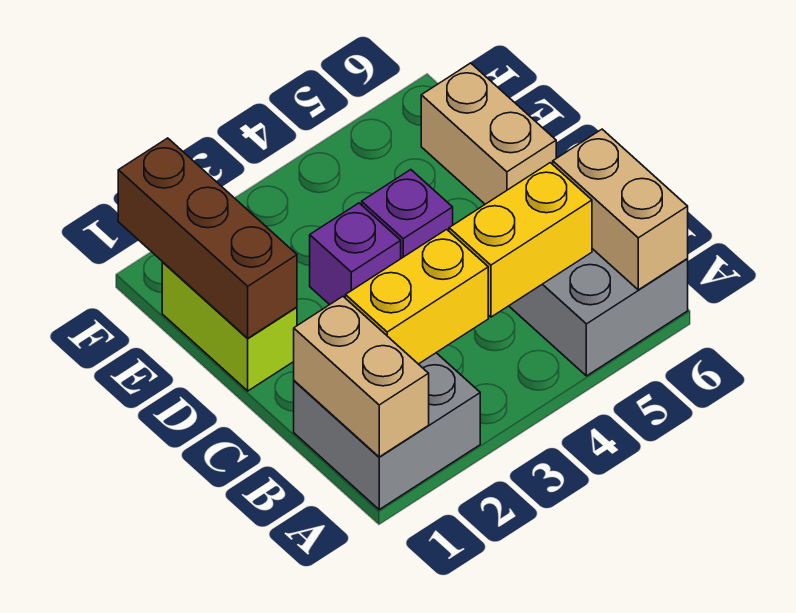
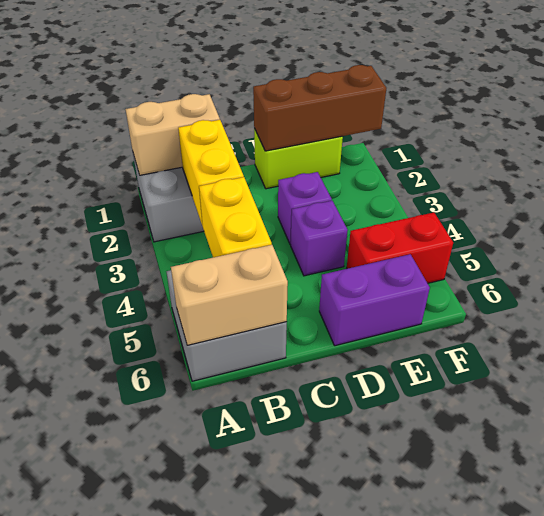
tan 1x2 brick [421,63,556,204] -> purple 1x2 brick [319,254,430,346]
none -> red 1x2 brick [347,212,453,283]

